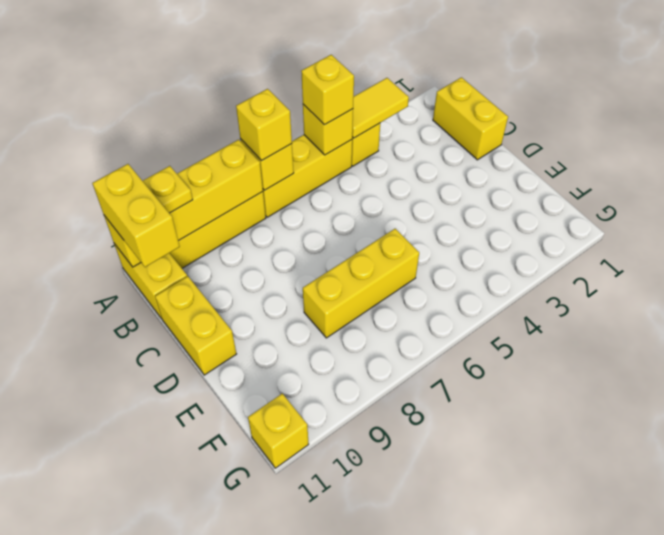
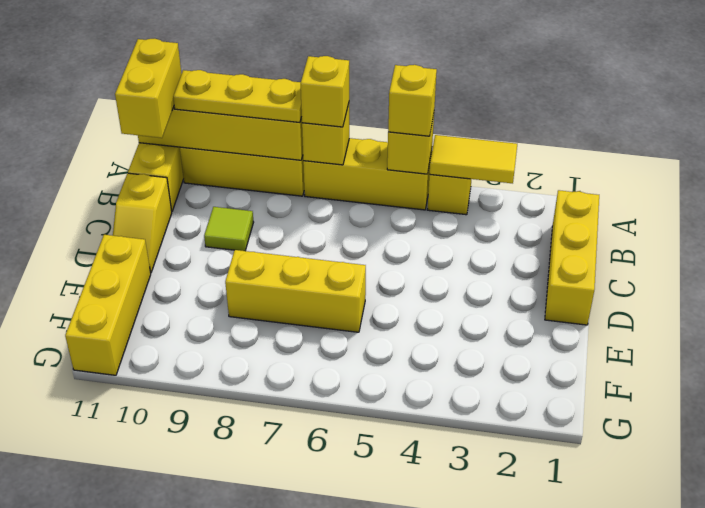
yellow 1x1 plate [143,166,193,213] -> yellow 1x3 plate [173,70,302,122]
yellow 1x2 brick [433,77,508,160] -> yellow 1x3 brick [545,190,599,325]
none -> lime 1x1 tile [204,207,254,251]
yellow 1x2 brick [155,276,236,375] -> yellow 1x2 slope [113,173,172,273]
yellow 1x1 brick [248,394,309,468] -> yellow 1x3 brick [65,235,151,375]

